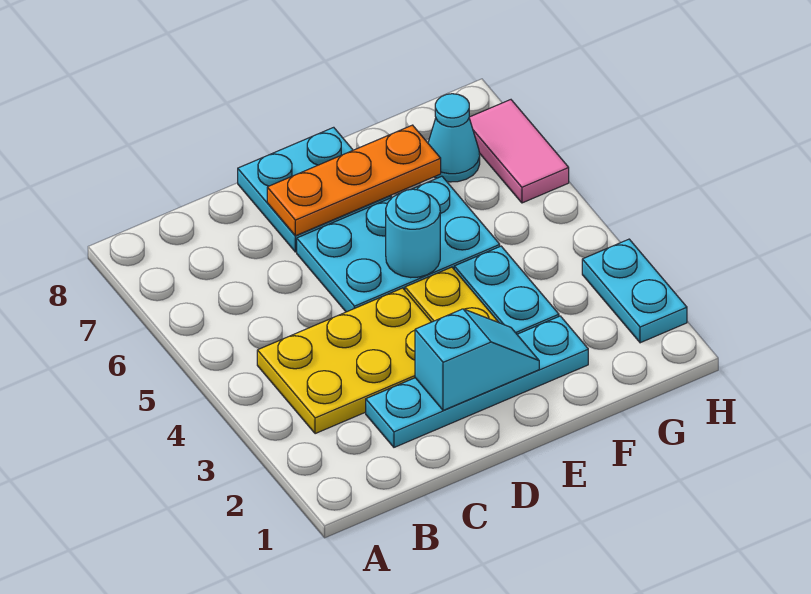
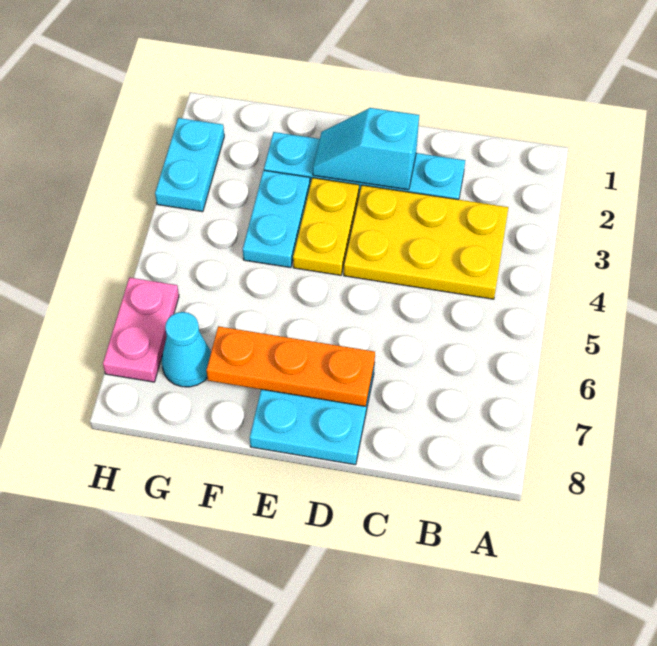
cyan 2x3 plate [297,176,500,312] -> none
cyan 1x1 round brick [386,189,440,278] -> none
pink 1x2 tile [469,100,569,203] -> pink 1x2 plate [103,277,179,382]

